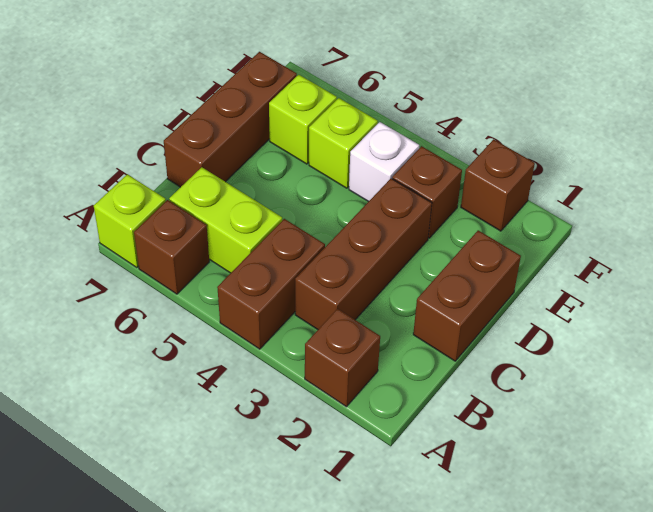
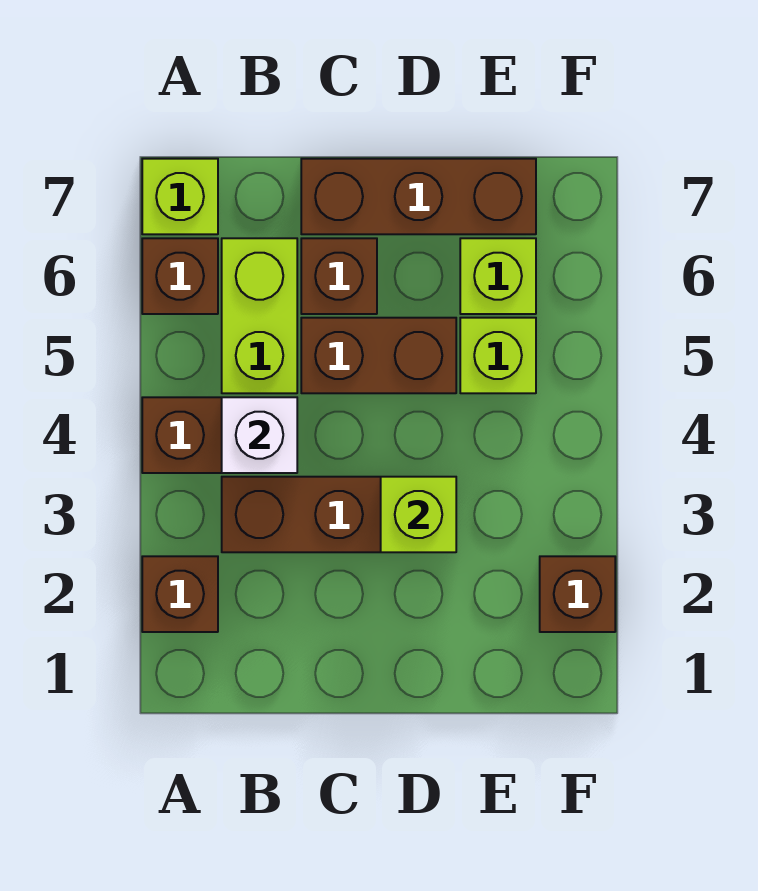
brown 1x2 brick [413,230,521,361] -> brown 1x2 brick moved to [301,318,456,393]
none -> lime 1x1 brick [381,477,456,552]
brown 1x1 brick [392,146,462,238] -> brown 1x1 brick moved to [301,238,377,314]
white 1x1 brick [349,122,419,202] -> white 1x1 brick moved to [222,397,297,473]

